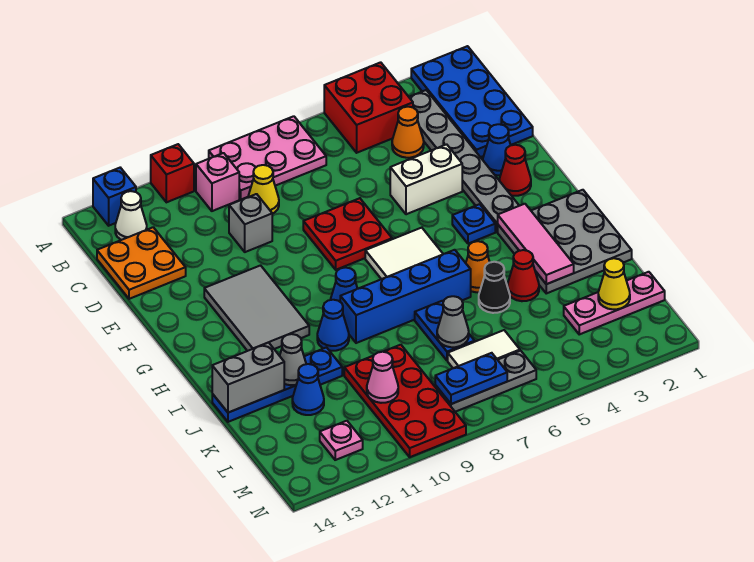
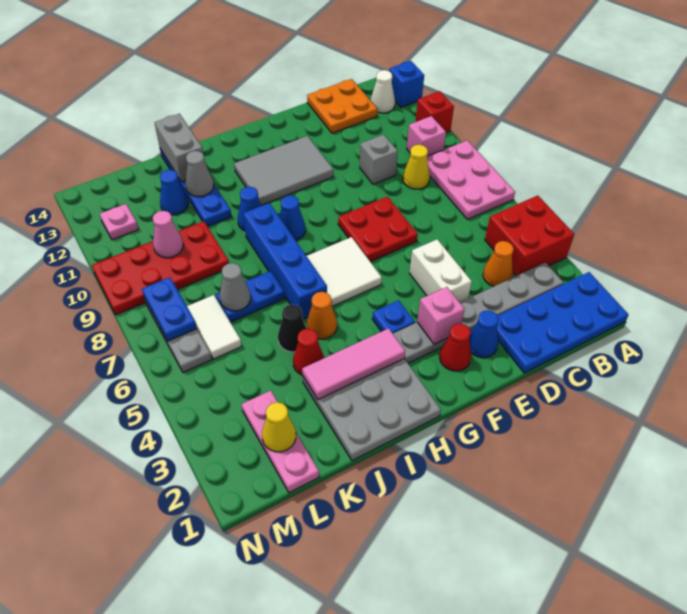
none -> pink 1x1 brick [417,287,465,344]

